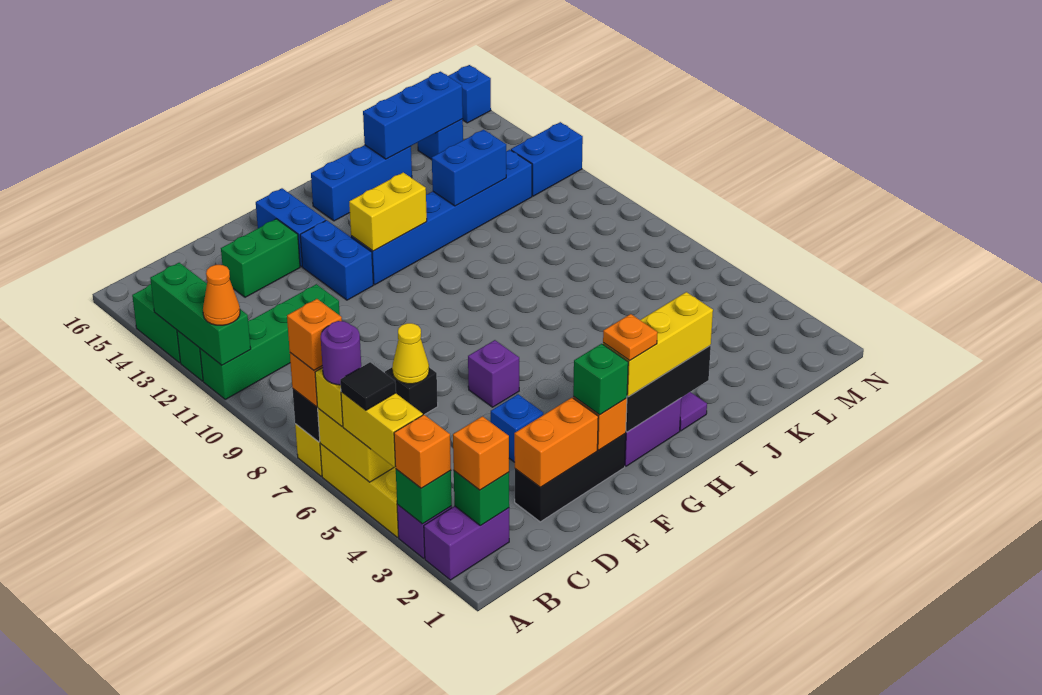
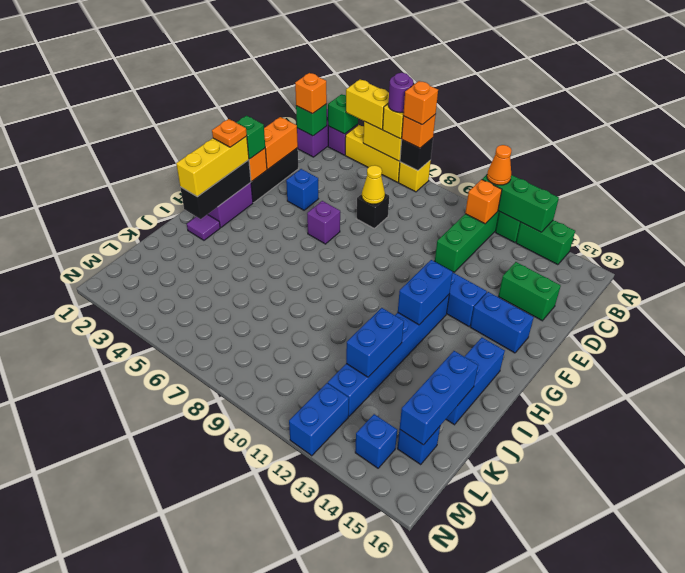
orange 1x1 brick [394,415,451,488] -> orange 1x1 brick moved to [465,179,502,224]
black 1x1 tile [340,362,396,410] -> none
green 1x2 brick [221,219,300,297] -> green 1x2 brick turned to [498,262,561,321]
yellow 1x2 brick [349,172,427,251] -> blue 1x2 brick [398,260,453,325]
blue 1x1 brick [448,65,491,123] -> blue 1x1 brick moved to [355,414,397,468]

